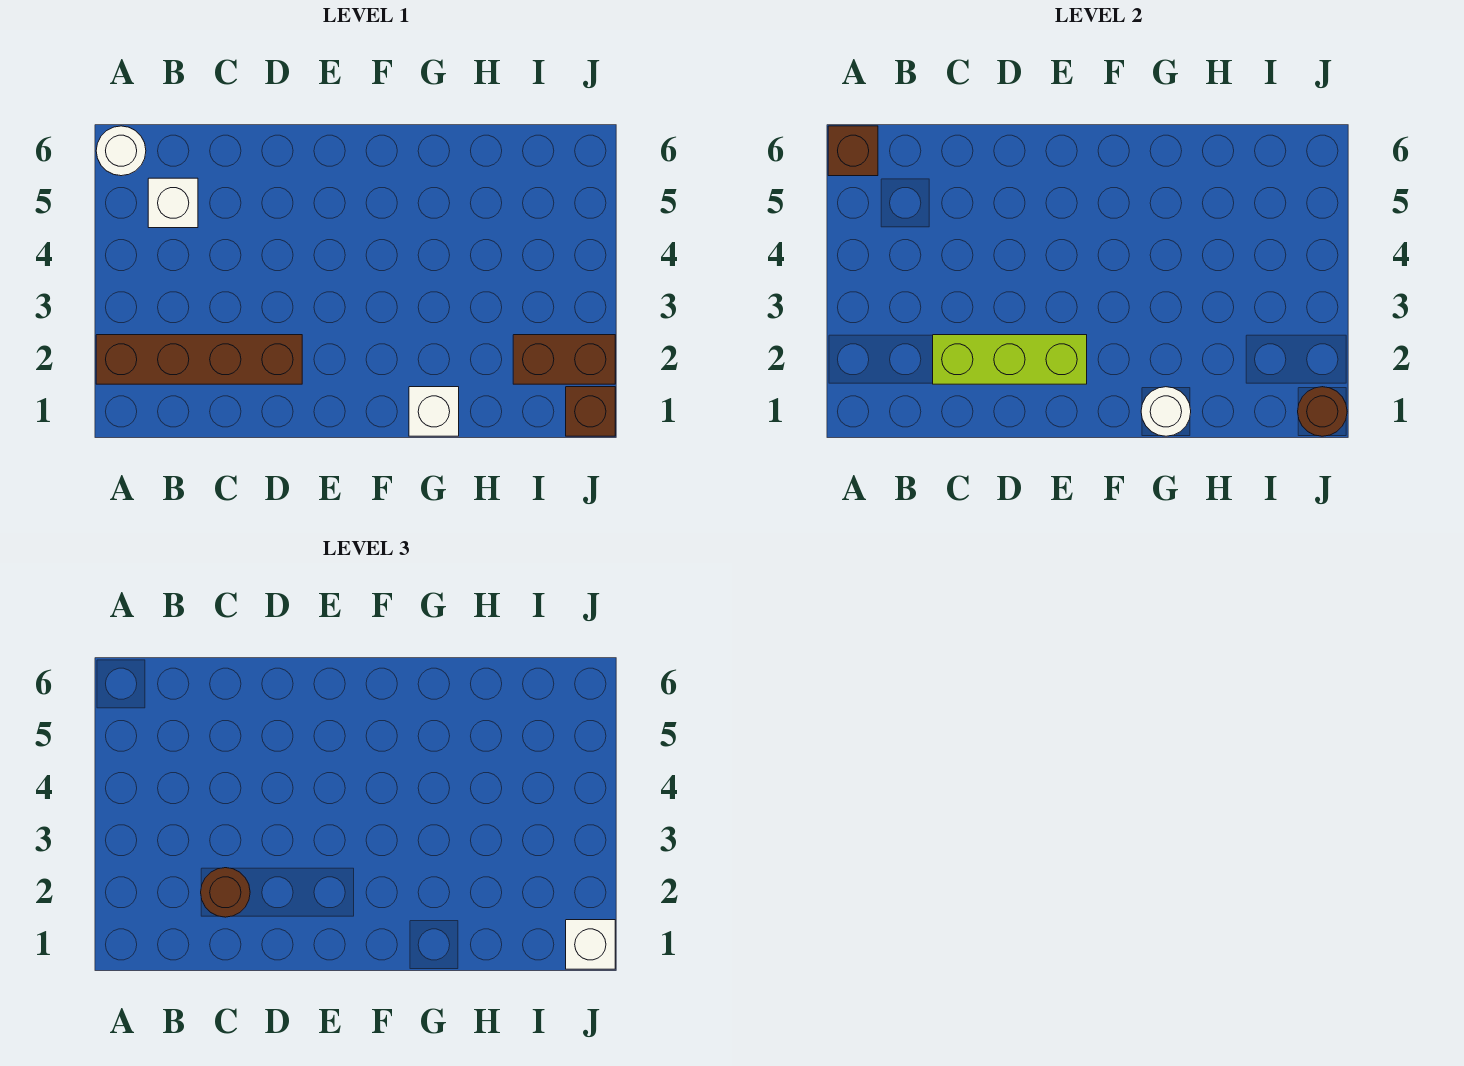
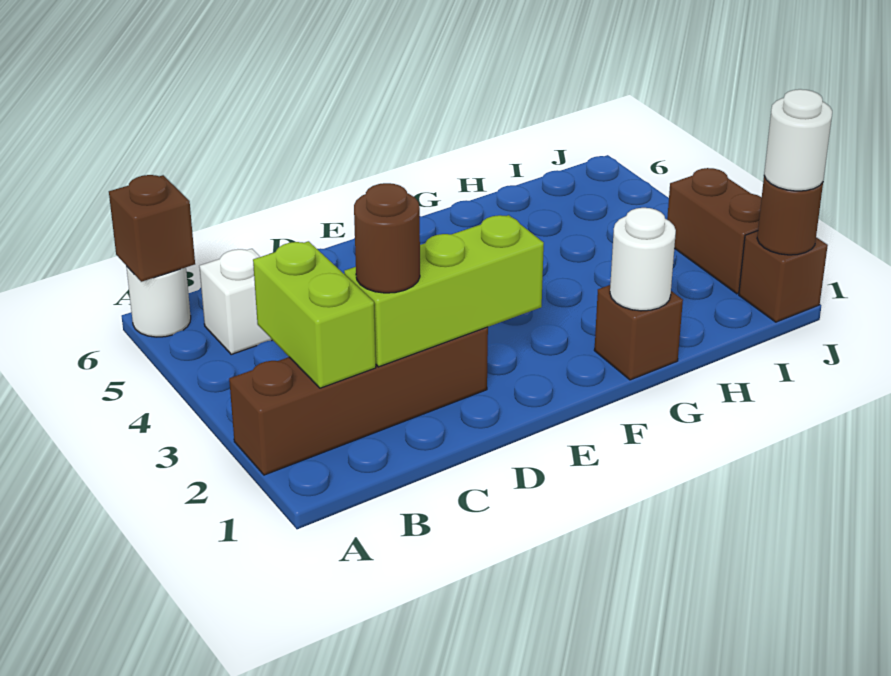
none -> lime 1x2 brick [253,241,376,388]
white 1x1 brick [409,387,459,436] -> brown 1x1 brick [594,285,683,380]
brown 1x2 brick [513,335,615,384] -> brown 1x2 brick turned to [667,168,762,294]
white 1x1 brick [566,920,615,969] -> white 1x1 round brick [764,89,832,191]

